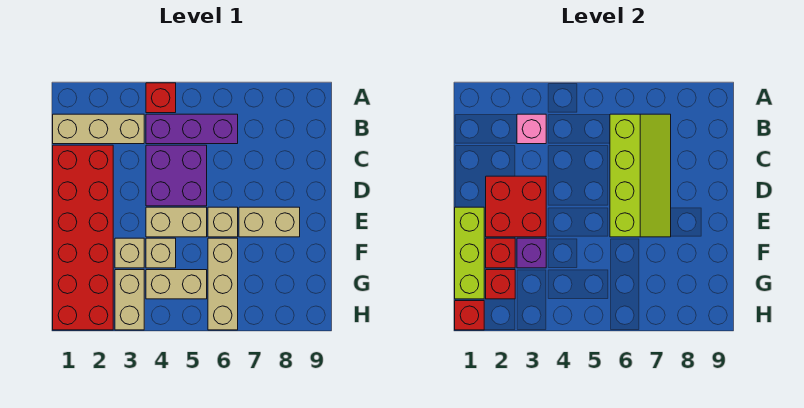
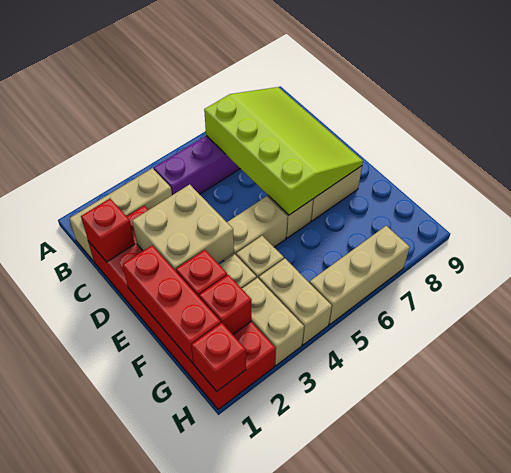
red 1x1 brick [146,83,176,113] -> red 1x1 brick moved to [81,199,135,262]
pink 1x1 brick [517,114,546,144] -> none
lime 2x4 slope [610,114,671,237] -> lime 3x4 slope [204,87,363,215]
purple 2x2 brick [146,145,207,206] -> none
red 2x2 brick [486,176,546,237] -> tan 2x2 brick [132,184,234,271]
lime 1x3 brick [455,207,484,299] -> red 1x3 brick [123,245,221,363]
purple 1x1 brick [517,238,546,268] -> none
tan 1x3 brick [208,238,238,330] -> tan 1x3 brick turned to [310,226,410,325]
tan 1x2 brick [146,270,207,299] -> tan 1x2 brick turned to [259,259,332,345]

